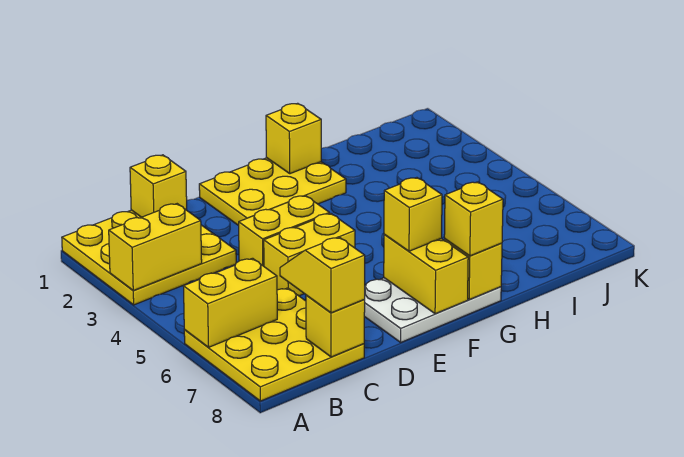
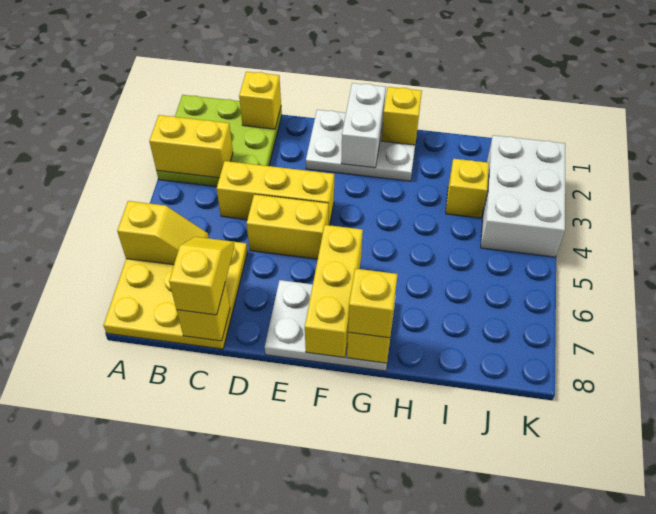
yellow 3x3 plate [62,210,236,305] -> lime 3x3 plate [157,95,282,187]
yellow 1x2 brick [183,258,277,347] -> yellow 1x2 slope [117,201,209,265]
yellow 1x2 brick [239,195,329,266] -> yellow 1x3 brick [217,161,334,225]
yellow 2x3 plate [199,158,346,226] -> white 2x3 plate [306,110,415,181]
none -> white 1x2 brick [341,83,386,168]
yellow 1x2 brick [384,235,468,314] -> yellow 1x3 brick [305,225,363,358]
yellow 1x1 brick [384,178,442,251] -> yellow 1x1 brick moved to [446,159,489,218]
none -> white 2x3 brick [481,135,565,257]

